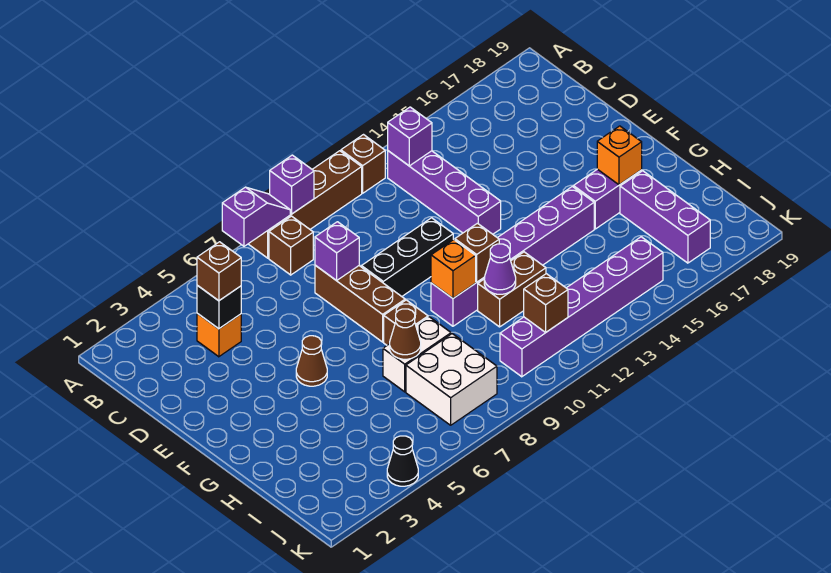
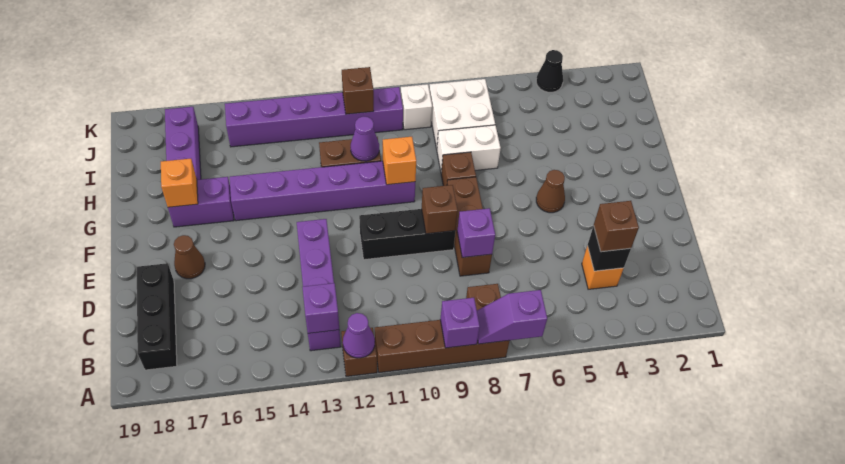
none -> purple 1x1 cone [343,313,375,358]
none -> black 1x3 brick [137,263,177,370]
brown 1x1 brick [455,223,499,282] -> brown 1x1 brick moved to [422,185,458,234]
brown 1x1 cone [390,309,421,359] -> brown 1x1 cone moved to [174,235,205,279]
none -> white 1x1 brick [401,84,432,130]

